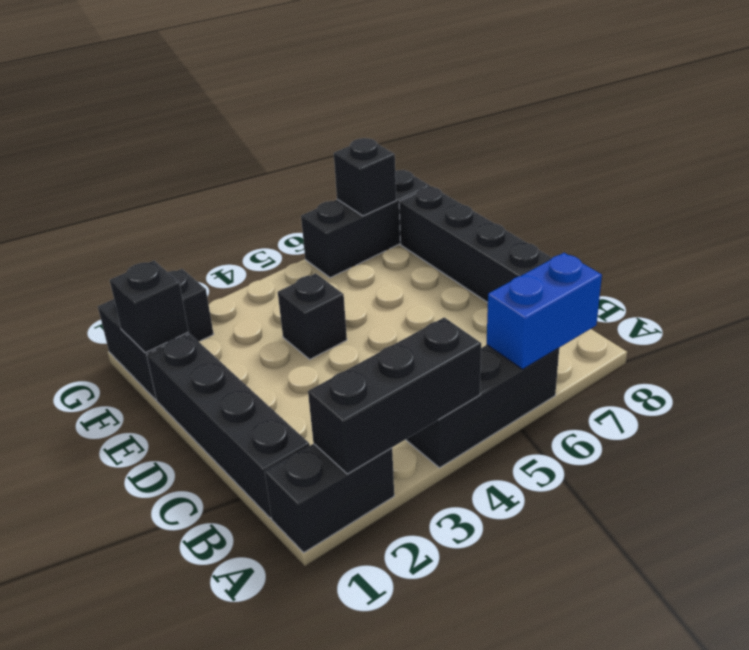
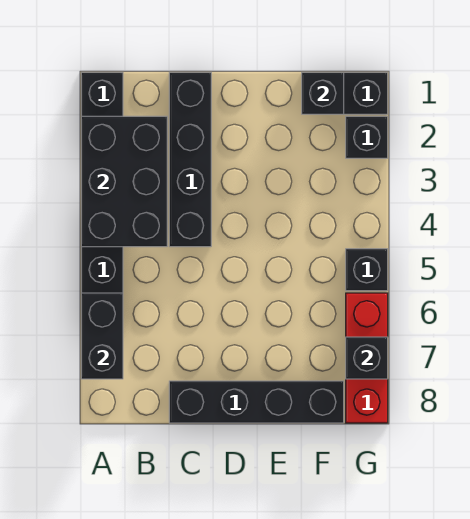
black 1x3 brick [308,317,481,474] -> black 2x3 brick [81,116,167,247]
blue 1x2 brick [487,253,602,369] -> black 1x2 brick [81,293,123,379]
black 1x4 brick [147,334,310,518] -> black 1x4 brick turned to [169,72,211,247]
black 1x1 brick [278,273,347,359] -> black 1x1 brick moved to [346,249,388,291]
black 1x3 brick [301,170,430,278] -> red 1x3 brick [346,293,388,423]

